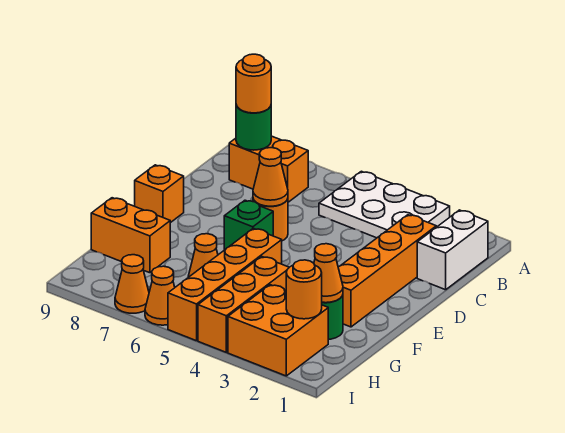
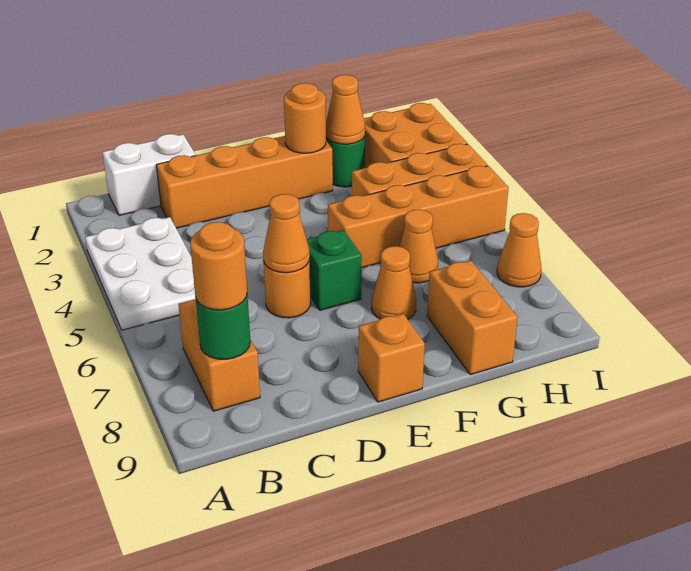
orange 1x1 round brick [286,260,322,319] -> orange 1x1 round brick moved to [284,83,326,153]
orange 1x1 cone [145,266,175,325] -> orange 1x1 cone moved to [371,246,417,319]

